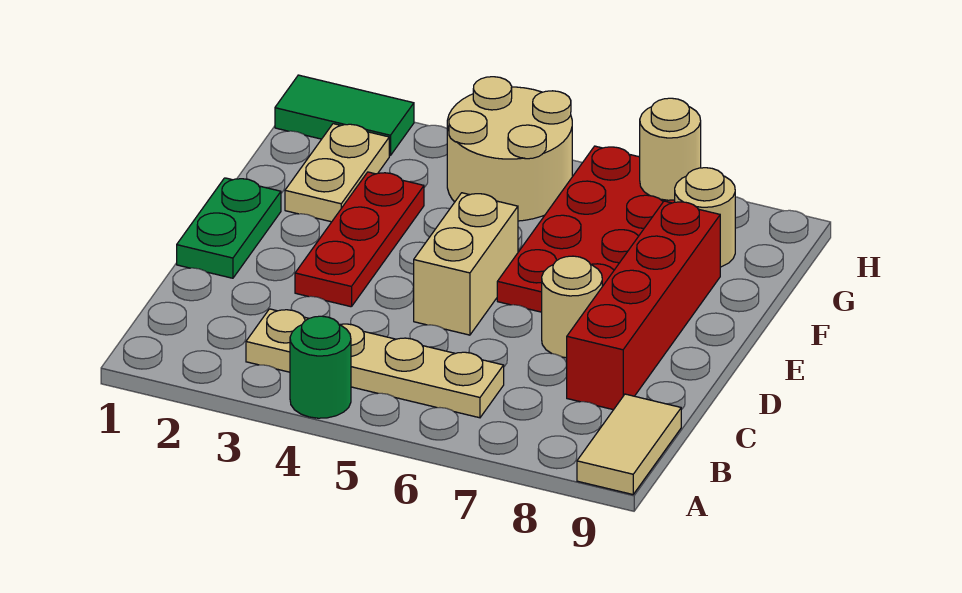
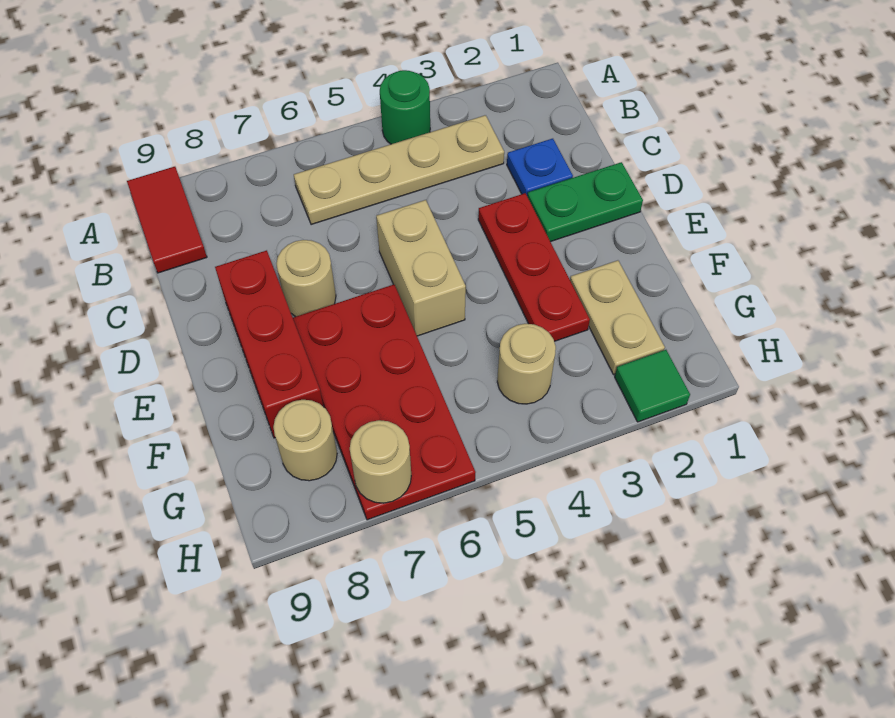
tan 1x2 tile [577,394,681,494] -> red 1x2 tile [127,167,207,273]
none -> blue 1x1 plate [507,139,573,196]
red 1x4 brick [567,201,720,410] -> red 1x3 brick [215,250,323,438]
green 1x2 plate [177,178,281,278] -> green 1x2 plate turned to [527,162,643,242]
tan 2x2 round brick [447,77,572,221] -> tan 1x1 round brick [497,324,556,404]
green 1x2 tile [275,75,414,156] -> green 1x1 tile [615,350,690,422]

